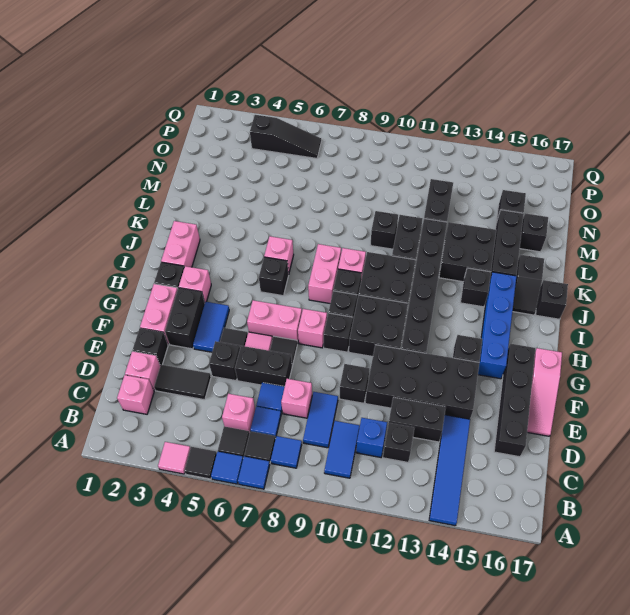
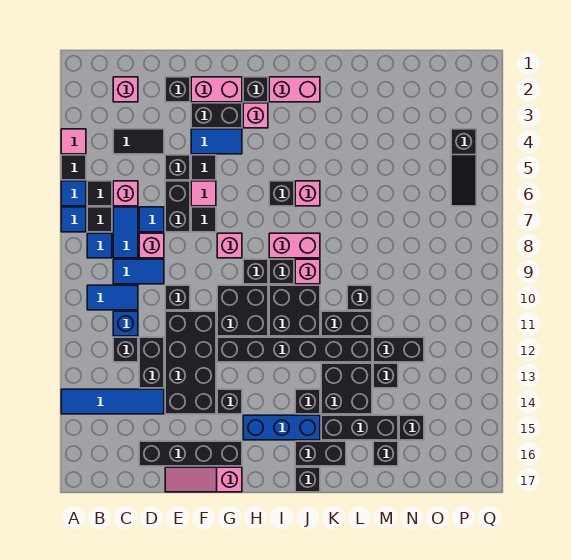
blue 1x1 tile [250,407,281,438] -> blue 1x2 tile [113,207,138,258]
pink 1x1 brick [125,351,160,390] -> none
black 1x2 tile [154,365,211,400] -> black 1x2 tile turned to [113,129,164,154]
pink 1x2 brick [247,300,302,343] -> none
black 1x1 brick [324,313,353,352] -> black 1x1 brick moved to [373,363,398,388]
blue 1x4 brick [478,272,516,379] -> blue 1x3 brick [243,415,320,440]
black 1x2 slope [513,255,544,315] -> black 1x2 brick [295,441,346,466]

